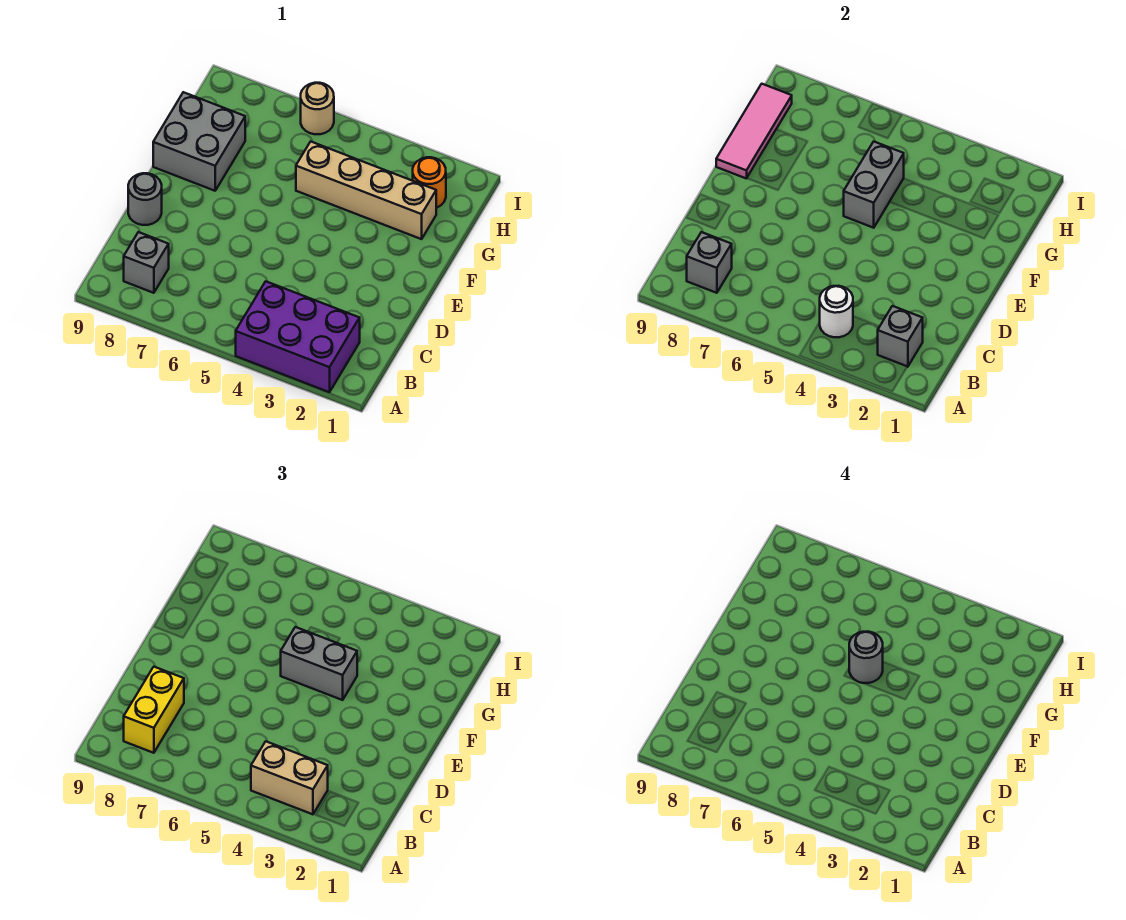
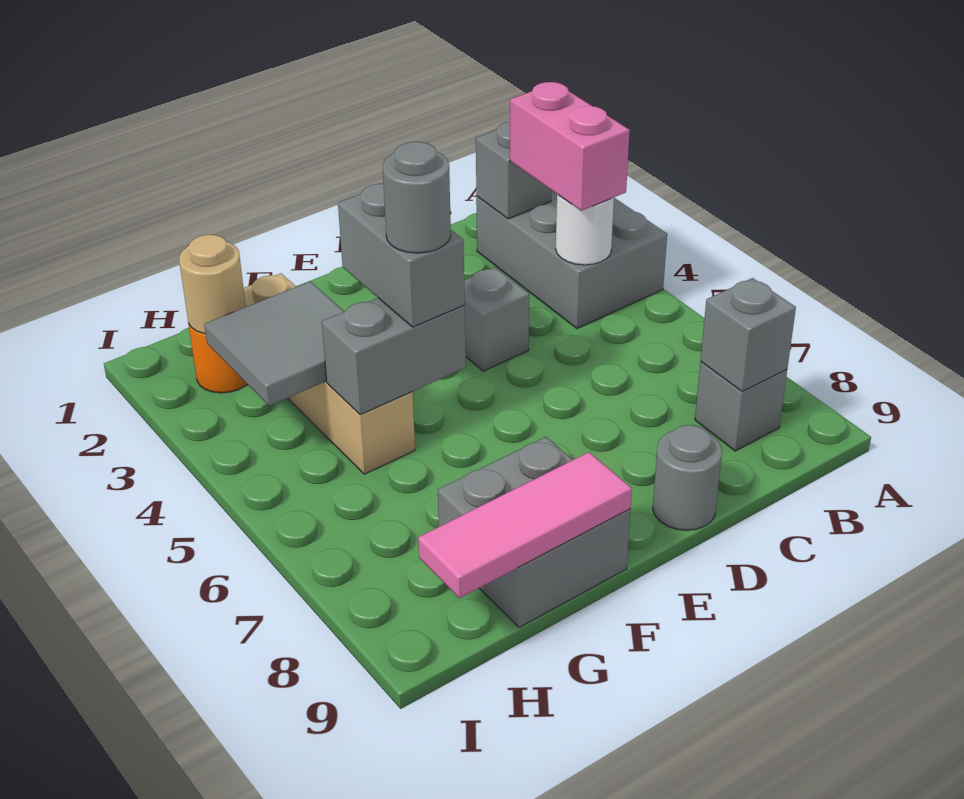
purple 2x3 brick [236,281,360,392] -> grey 2x3 brick [476,190,667,329]
tan 1x2 brick [251,741,328,814] -> pink 1x2 brick [510,82,630,211]
yellow 1x2 brick [124,667,184,753] -> none
none -> grey 1x1 brick [464,267,529,371]
none -> grey 2x2 tile [204,281,344,406]
tan 1x1 round brick [301,83,334,134] -> tan 1x1 round brick moved to [179,235,246,334]

